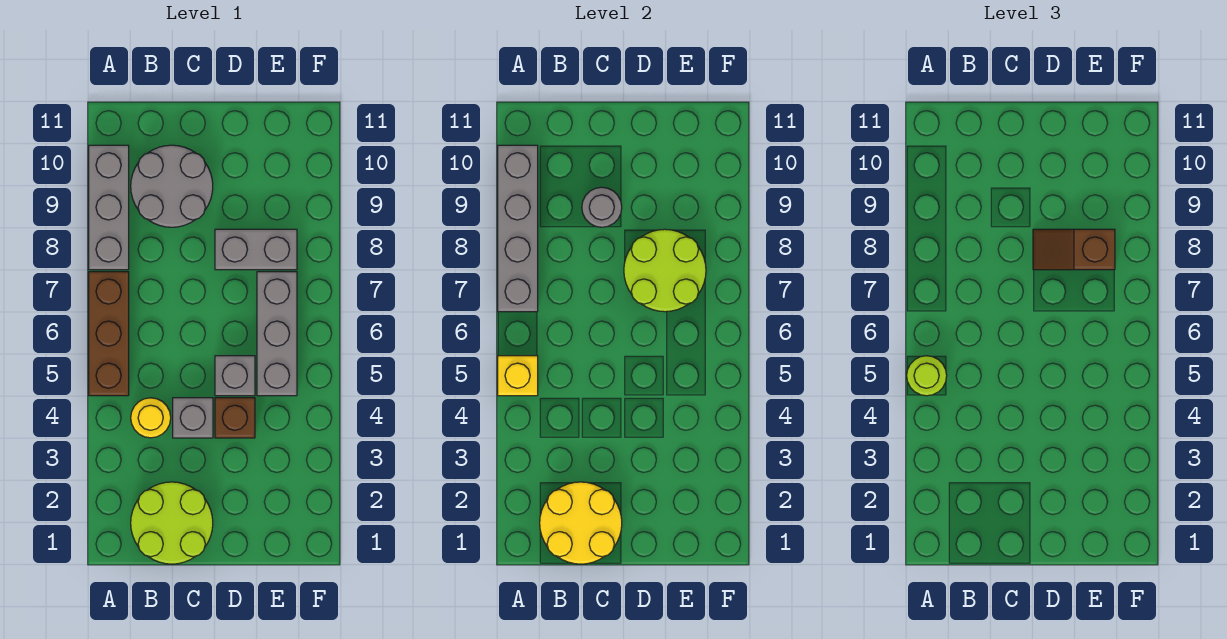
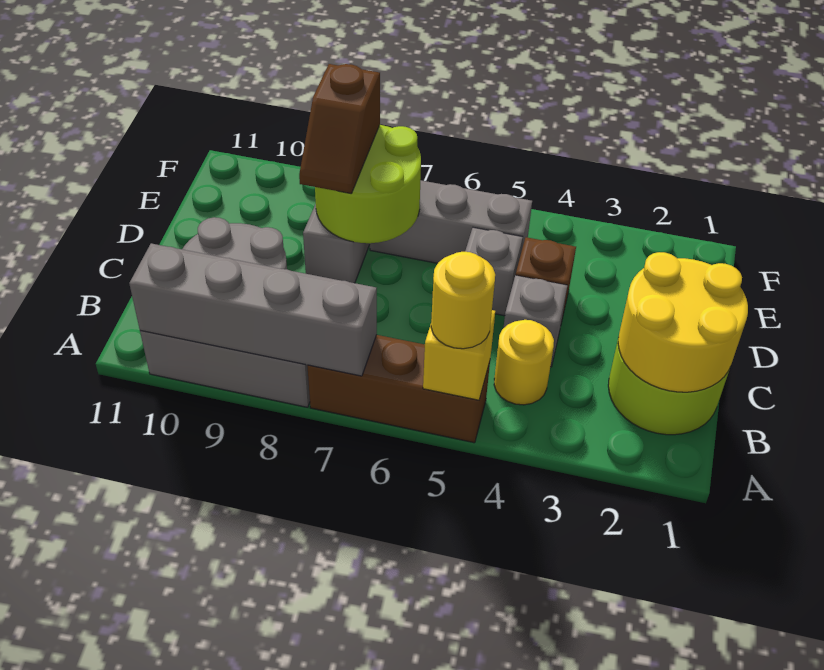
lime 1x1 round brick [907,356,947,396] -> yellow 1x1 round brick [431,252,495,349]
grey 1x1 round brick [582,187,622,227] -> none

